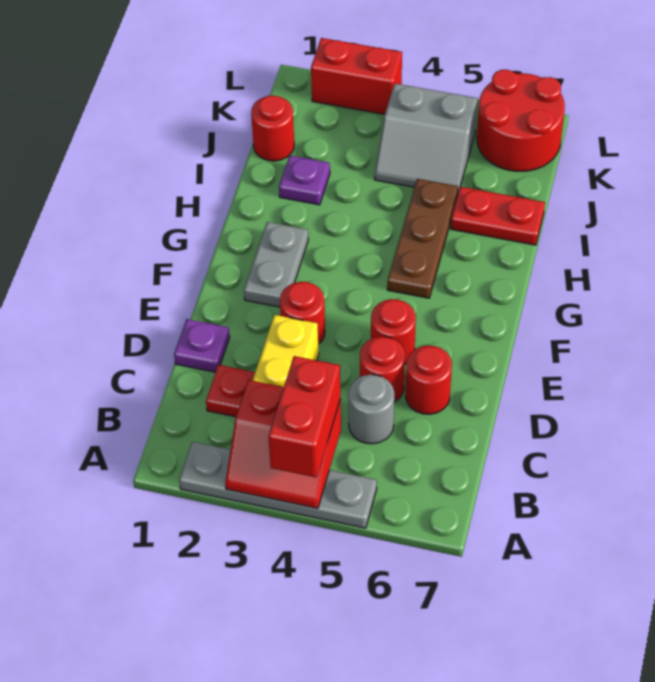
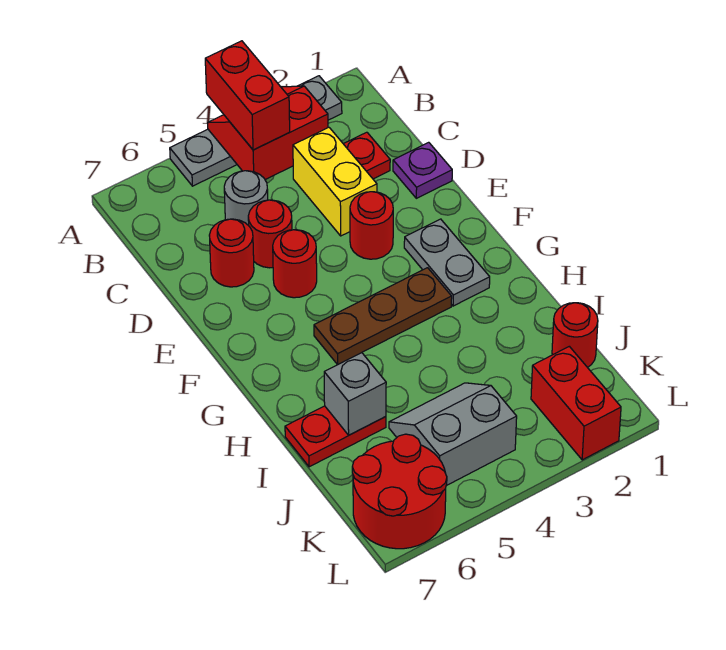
brown 1x3 plate [387,179,458,298] -> brown 1x3 plate turned to [314,268,452,365]
purple 1x1 plate [279,155,330,205] -> none
none -> grey 1x1 brick [324,353,386,435]
red 1x2 brick [311,38,402,114] -> red 1x2 brick turned to [531,346,621,460]

